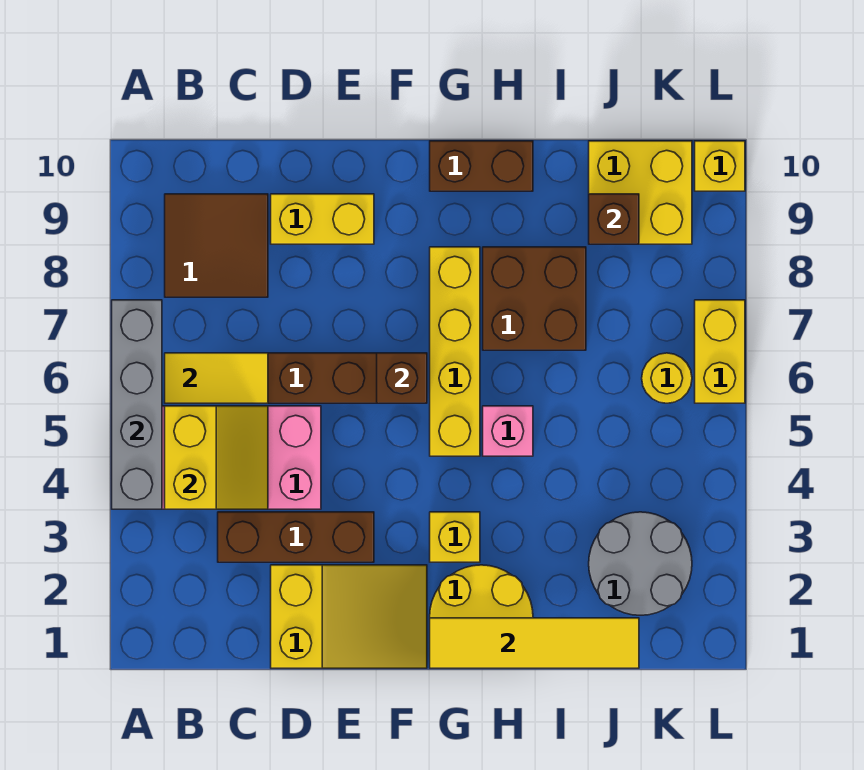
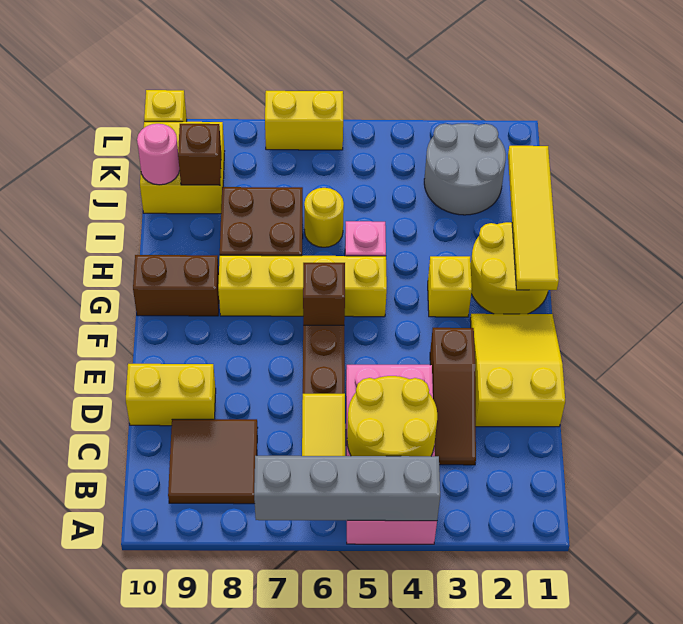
yellow 2x2 slope [165,406,268,509] -> yellow 2x2 round brick [347,376,437,456]
brown 1x3 brick [218,512,374,562] -> brown 1x3 slope [430,328,476,465]
yellow 1x2 brick [271,194,374,244] -> yellow 1x2 brick turned to [126,364,216,426]
brown 1x2 brick [430,141,533,191] -> brown 1x2 brick turned to [133,255,219,316]
none -> pink 1x1 round brick [137,124,180,185]
yellow 1x1 round brick [642,353,692,403] -> yellow 1x1 round brick moved to [304,188,344,247]

